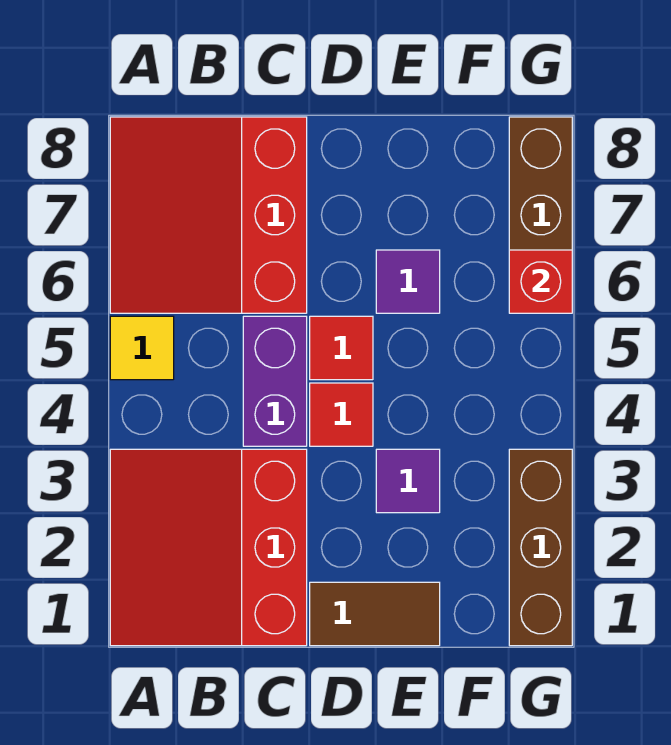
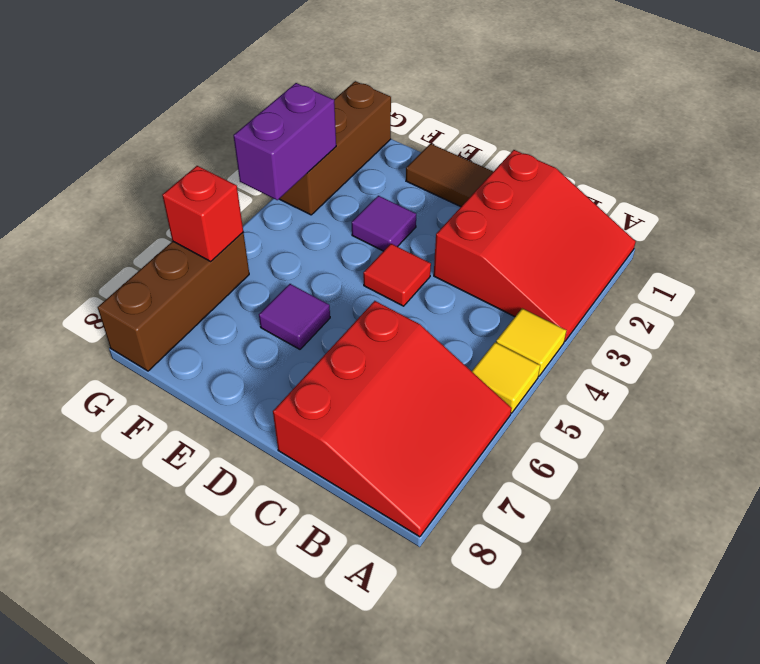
none -> yellow 1x1 tile [496,308,566,376]
purple 1x2 brick [243,316,307,446] -> purple 1x2 brick moved to [233,83,336,200]
red 1x1 tile [310,316,373,380] -> none

